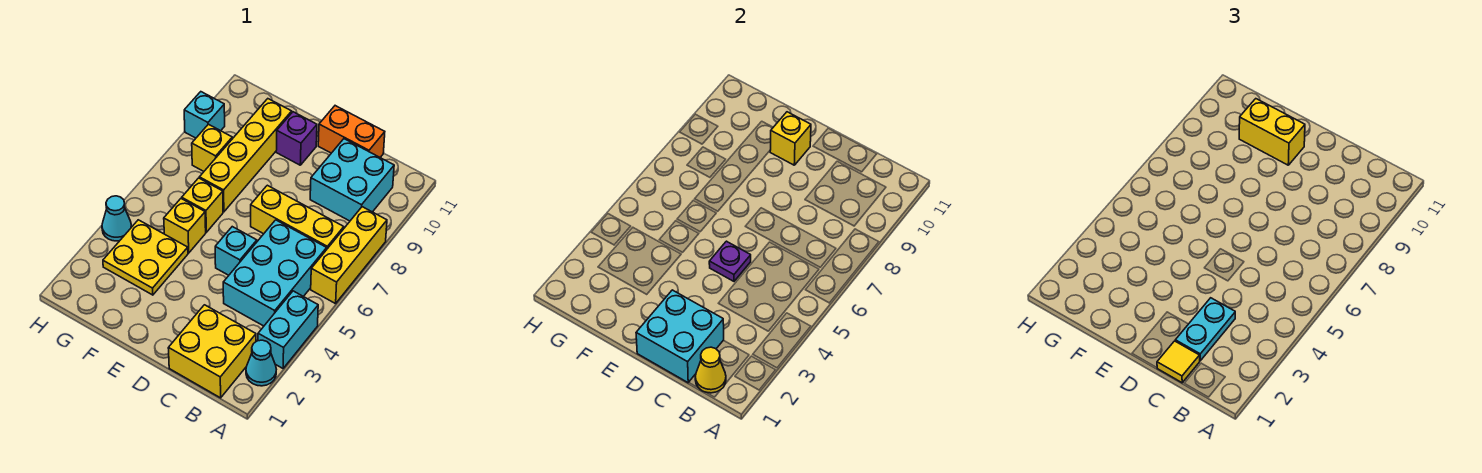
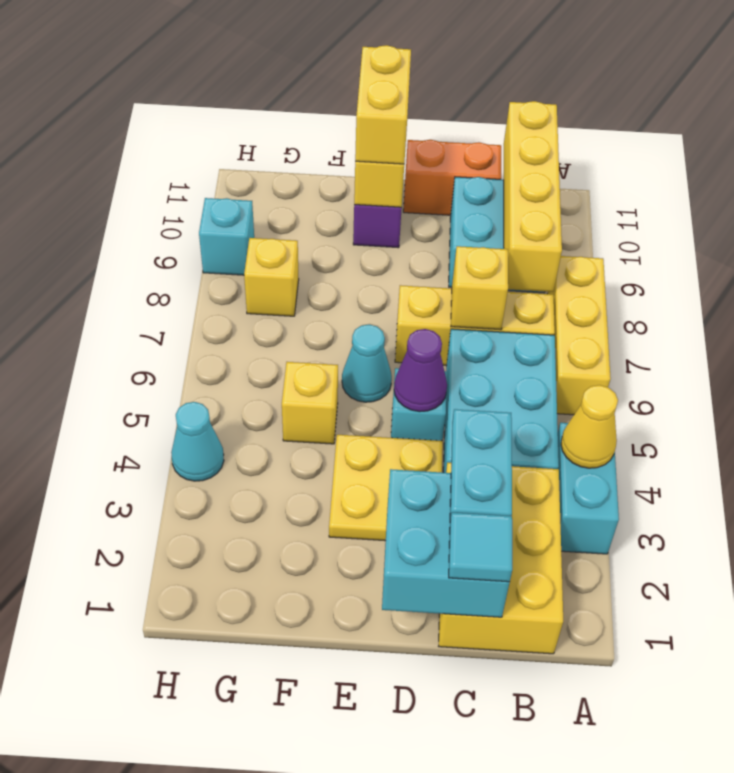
cyan 1x1 cone [246,340,276,386] -> cyan 1x1 cone moved to [342,324,392,402]
yellow 2x2 brick [168,305,256,398] -> yellow 2x3 brick [439,463,563,654]
yellow 1x1 cone [695,347,726,393] -> yellow 1x1 cone moved to [561,385,618,468]
yellow 1x1 tile [1157,341,1200,383] -> cyan 1x1 tile [449,513,512,582]
purple 1x1 plate [709,241,751,281] -> purple 1x1 cone [394,329,447,412]
yellow 1x2 brick [1239,99,1305,165] -> yellow 1x2 brick turned to [355,45,411,164]
yellow 2x2 plate [103,220,188,295] -> yellow 2x2 plate moved to [329,435,443,541]
yellow 1x1 brick [182,178,223,232] -> yellow 1x1 brick moved to [451,246,508,330]
yellow 1x4 brick [199,99,292,212] -> yellow 1x4 brick moved to [504,101,562,292]

